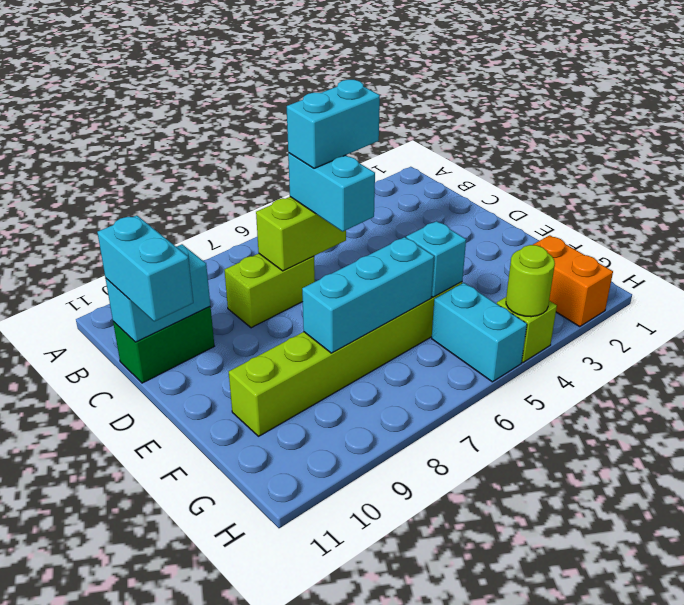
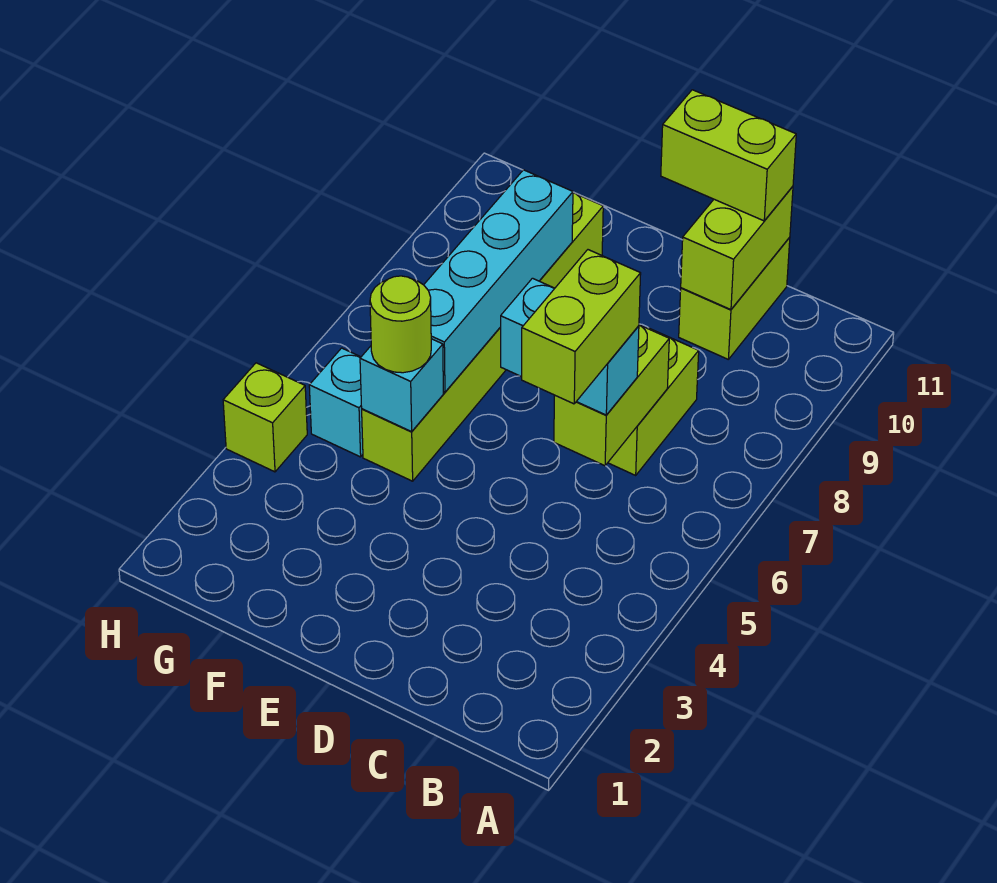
cyan 1x2 brick [287,80,380,168] -> lime 1x2 brick [522,250,641,404]
green 1x2 brick [113,307,214,383] -> lime 1x2 brick [679,237,790,359]
cyan 1x2 brick [105,244,210,342] -> lime 1x2 brick [681,186,793,310]
cyan 1x2 brick [97,215,193,322] -> lime 1x2 brick [661,90,796,221]
cyan 1x3 brick [302,237,434,353] -> cyan 1x4 brick [424,170,573,392]
orange 1x2 brick [533,235,613,327] -> none
cyan 1x2 brick [432,283,527,382] -> cyan 1x1 brick [309,348,363,457]
lime 1x1 round brick [506,245,555,317] -> lime 1x1 round brick moved to [370,276,431,373]

